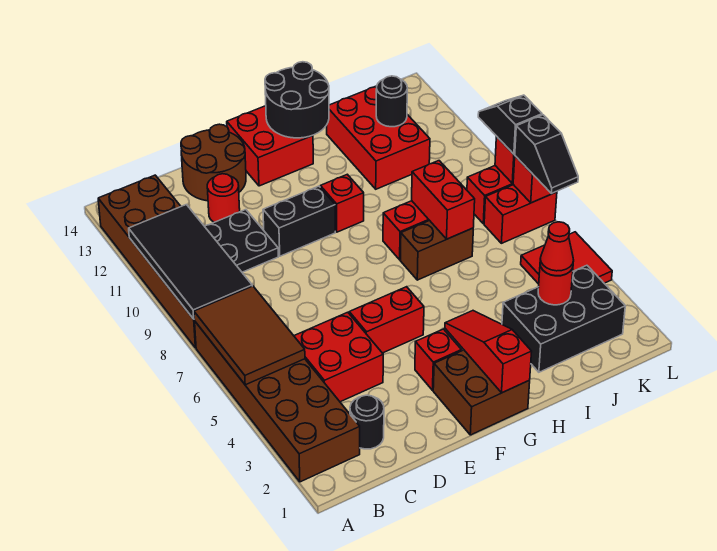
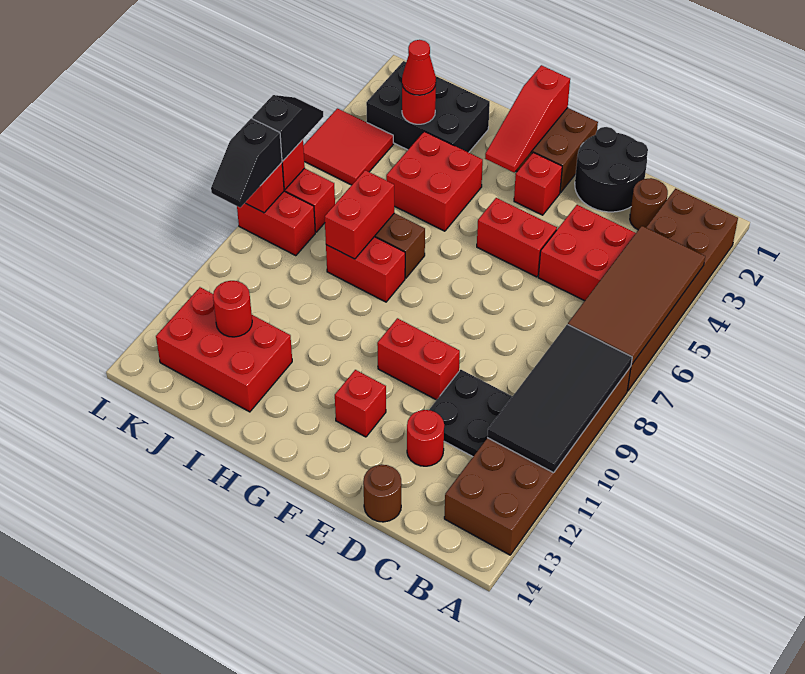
brown 2x3 tile [194,286,305,385] -> brown 2x4 tile [568,226,705,365]
black 1x1 round brick [350,395,384,449] -> brown 1x1 round brick [630,178,668,230]
brown 2x2 round brick [181,124,246,201] -> brown 1x1 round brick [363,465,401,522]
black 1x2 brick [263,186,335,256] -> red 1x2 brick [377,318,460,400]
red 2x2 brick [227,106,313,186] -> red 2x2 brick moved to [386,131,483,231]
red 1x1 brick [320,174,364,232] -> red 1x1 brick moved to [335,370,386,437]
black 2x2 round brick [265,62,329,138] -> black 2x2 round brick moved to [575,127,648,212]
red 2x3 brick [327,86,430,189] -> red 2x3 brick turned to [156,287,292,412]
black 1x1 round brick [376,76,407,127] -> red 1x1 round brick [213,281,252,337]

